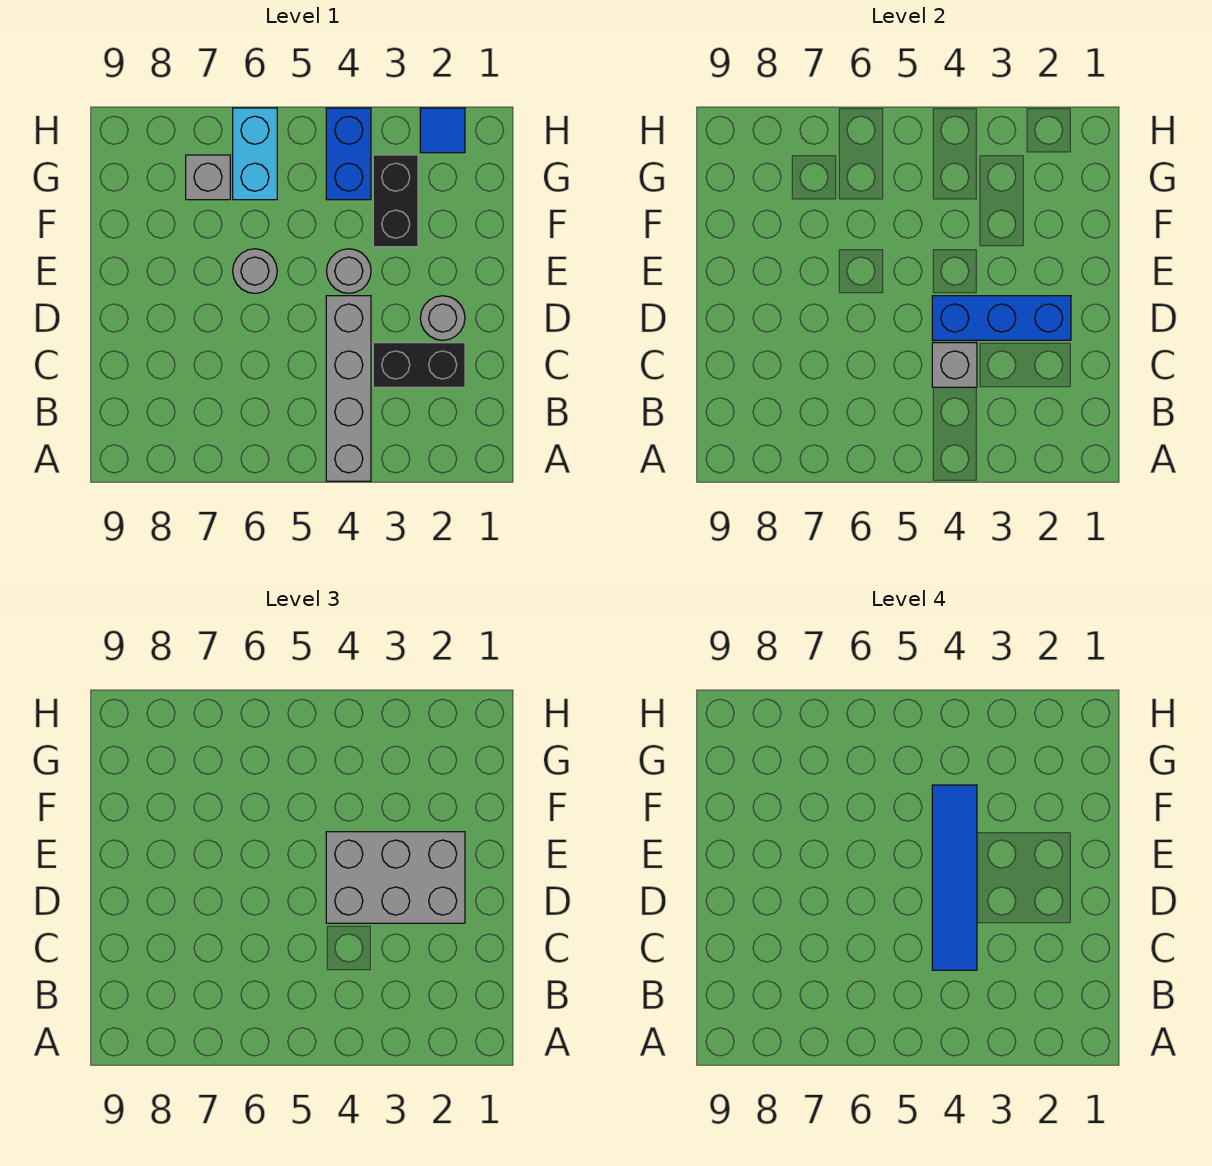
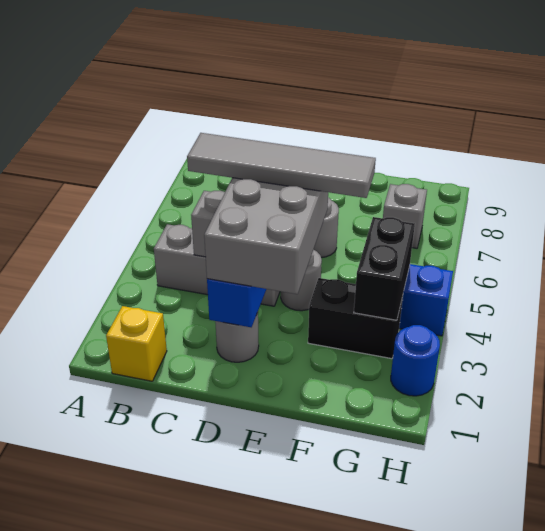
grey 1x4 brick [326,296,371,481] -> grey 1x3 brick [154,224,280,306]
none -> yellow 1x1 brick [106,306,167,381]
black 1x2 brick [373,343,465,387] -> black 1x2 brick moved to [354,217,415,320]
blue 1x4 tile [932,785,977,970] -> grey 1x4 tile [187,133,376,198]
cyan 1x2 brick [233,108,277,200] -> none
blue 1x1 tile [420,108,465,153] -> blue 1x1 round brick [391,325,440,396]

